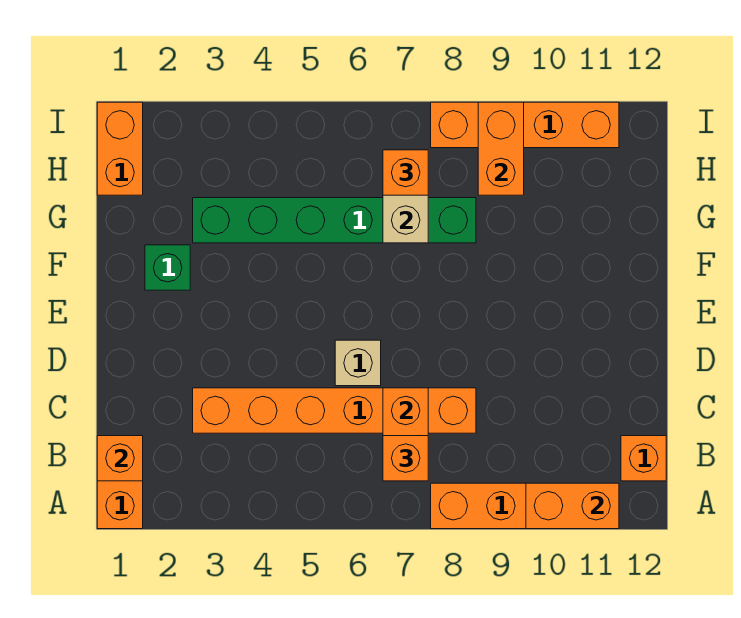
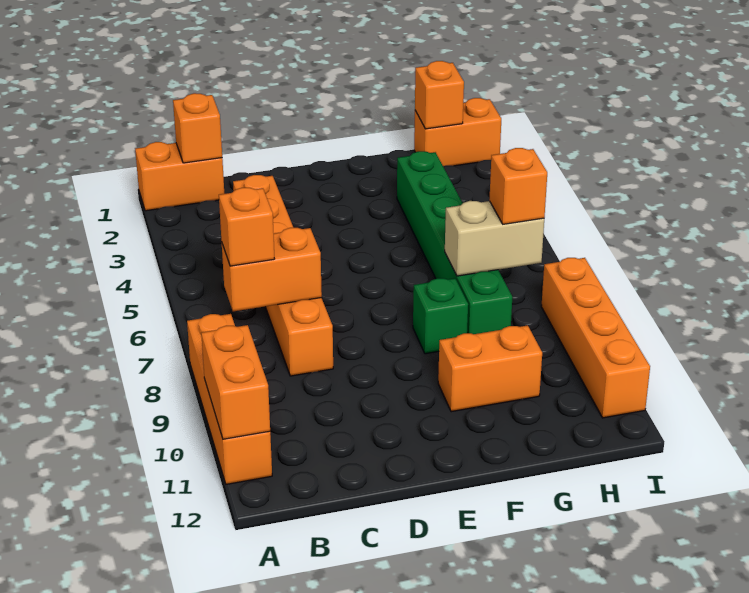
orange 1x1 brick [621,436,666,481] -> orange 1x1 brick moved to [415,61,464,129]
tan 1x1 brick [335,340,381,386] -> none
green 1x1 brick [145,245,190,290] -> green 1x1 brick moved to [413,278,468,354]
orange 1x2 brick [478,102,524,195] -> orange 1x2 brick moved to [438,325,542,412]

